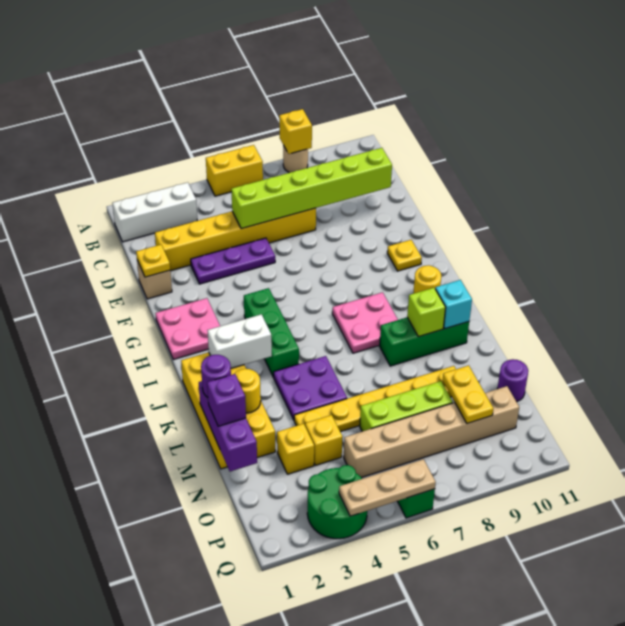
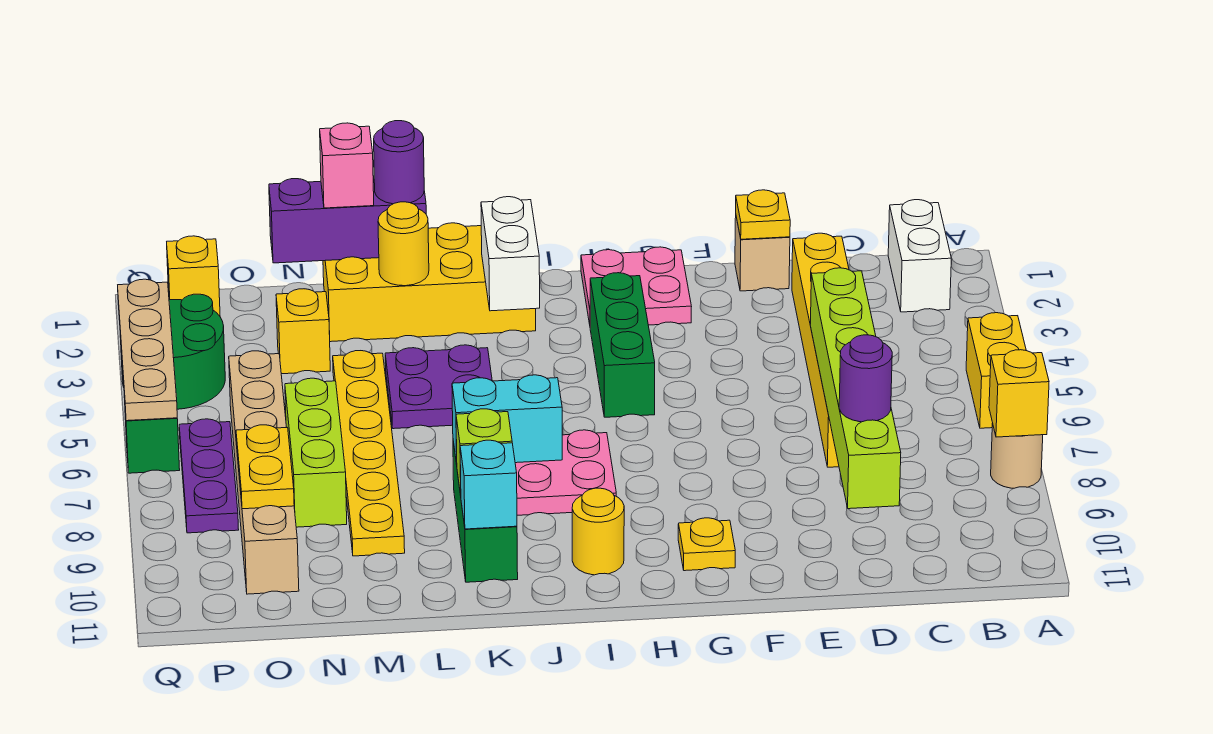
white 1x3 brick [112,182,197,242] -> white 1x2 brick [888,200,951,312]
purple 1x3 plate [191,238,275,284] -> purple 1x3 plate moved to [179,419,239,533]
green 1x3 brick [244,288,299,377] -> green 1x3 brick turned to [590,273,655,417]
none -> cyan 1x2 brick [452,375,562,464]
purple 1x1 brick [207,374,246,426] -> pink 1x1 brick [320,123,374,208]
yellow 1x1 brick [305,415,342,465] -> yellow 1x1 brick moved to [167,236,220,316]
yellow 1x2 plate [443,365,493,423] -> yellow 1x2 plate turned to [236,425,294,509]
purple 1x1 round brick [497,359,528,402] -> purple 1x1 round brick moved to [839,335,892,422]
tan 1x3 plate [339,459,436,516] -> tan 1x4 plate [118,279,177,421]

